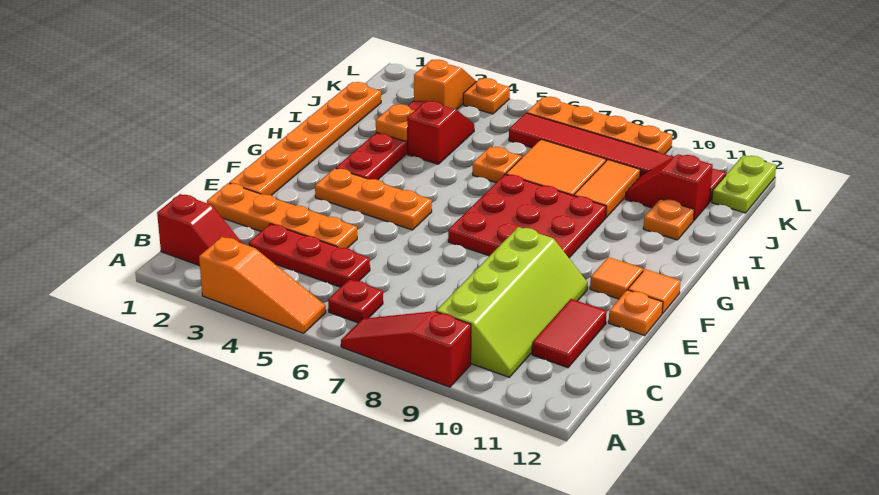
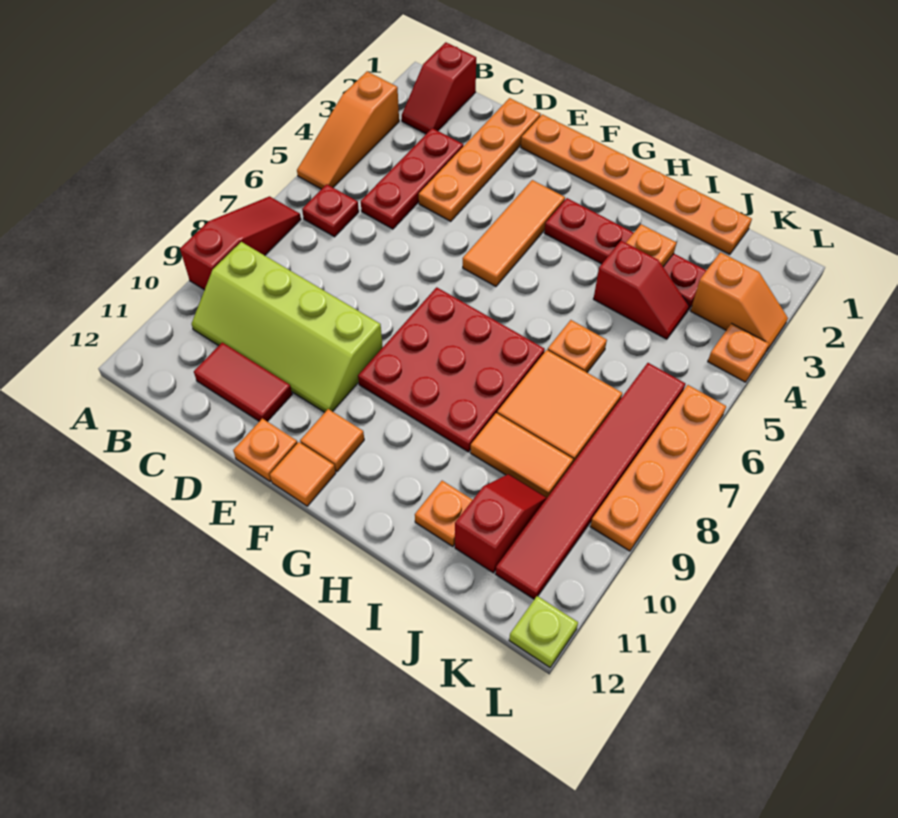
orange 1x3 plate [315,168,432,230] -> orange 1x3 tile [463,180,565,286]
lime 1x2 plate [712,155,776,213] -> lime 1x1 plate [509,596,578,667]

